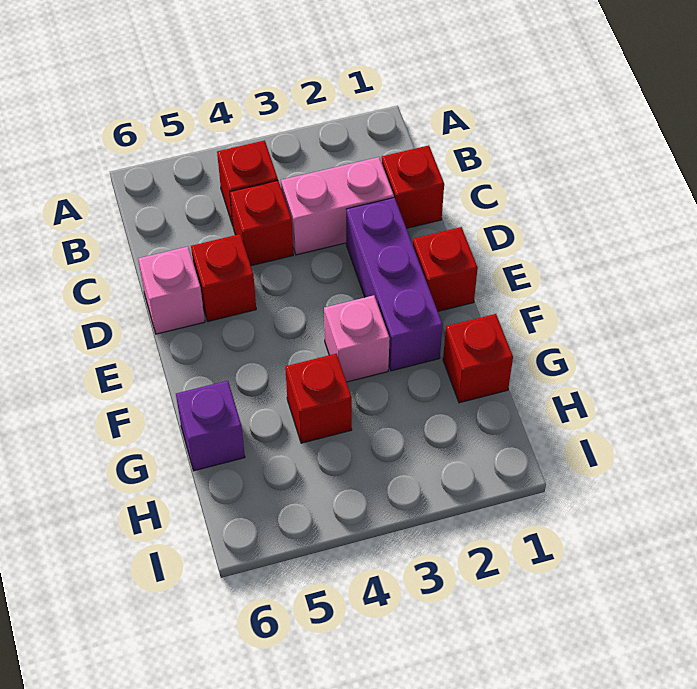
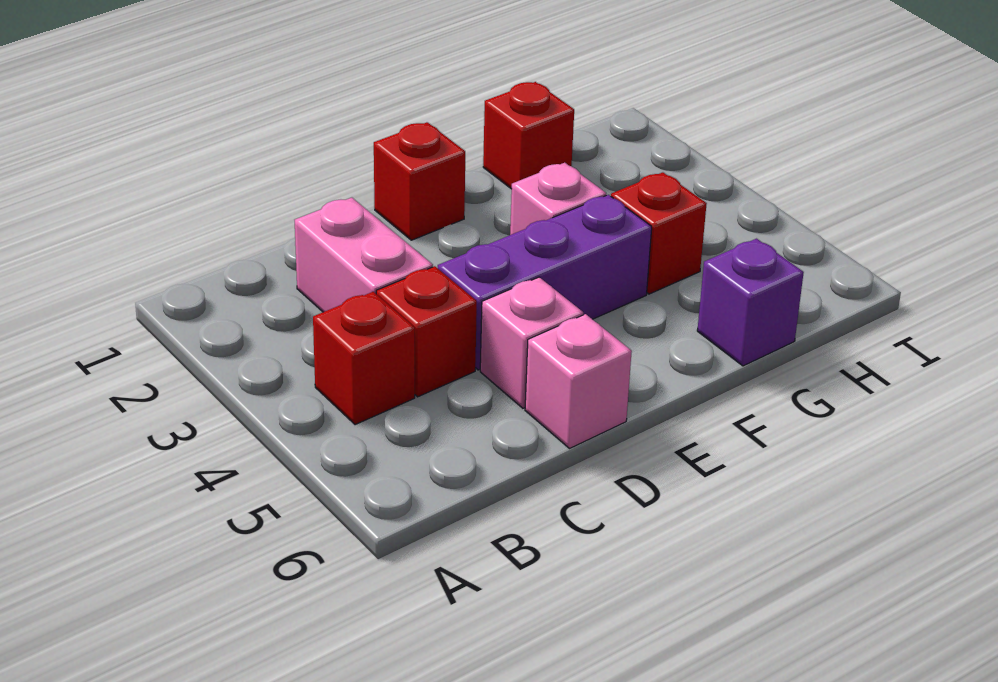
red 1x1 brick [382,145,444,228] -> none
purple 1x3 brick [346,198,443,371] -> purple 1x3 brick moved to [438,195,652,370]
red 1x1 brick [191,234,256,321] -> pink 1x1 brick [480,277,583,408]

